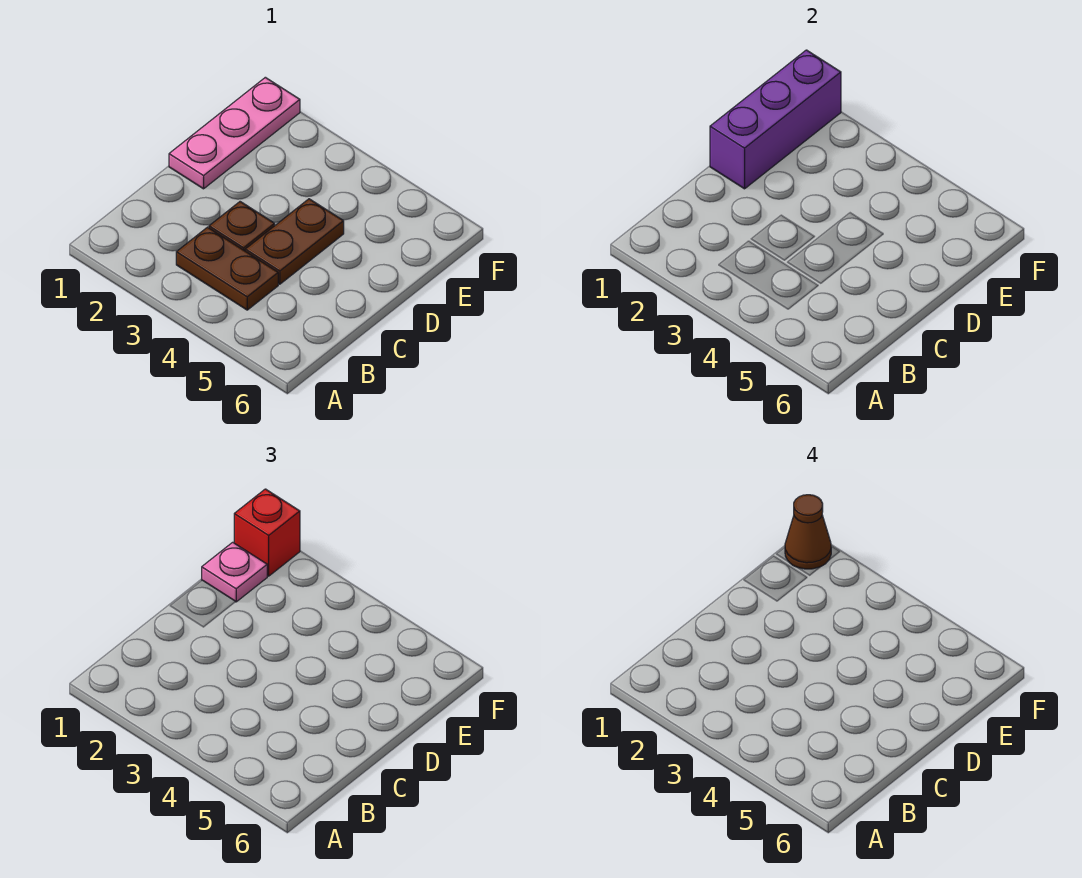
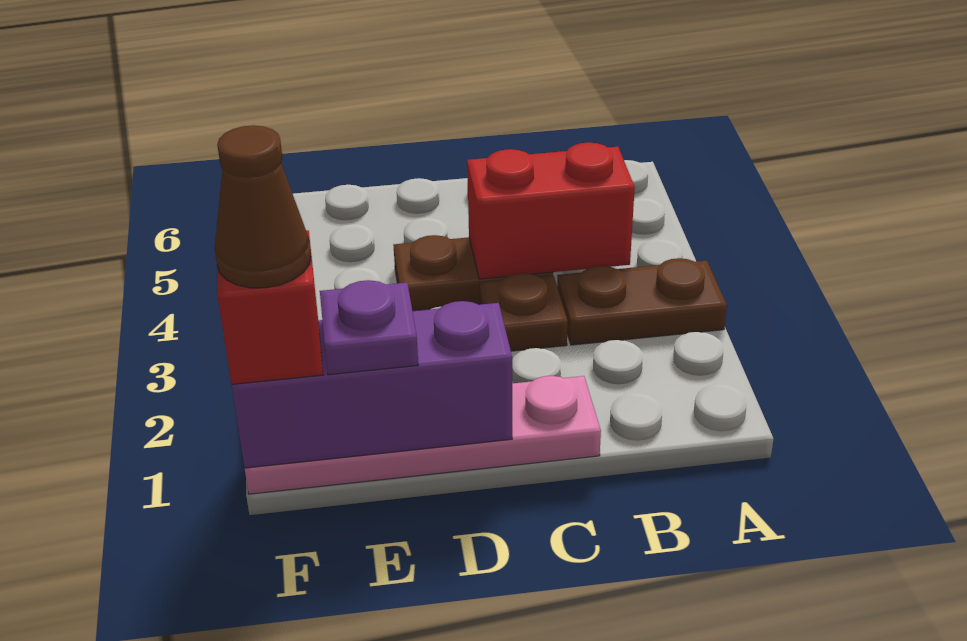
brown 1x2 plate [176,227,278,310] -> brown 1x2 plate turned to [557,258,727,345]
none -> red 1x2 brick [467,142,635,279]
pink 1x3 plate [169,77,300,189] -> pink 1x4 plate [245,376,601,494]
pink 1x1 plate [202,542,267,602] -> purple 1x1 plate [320,280,418,375]

